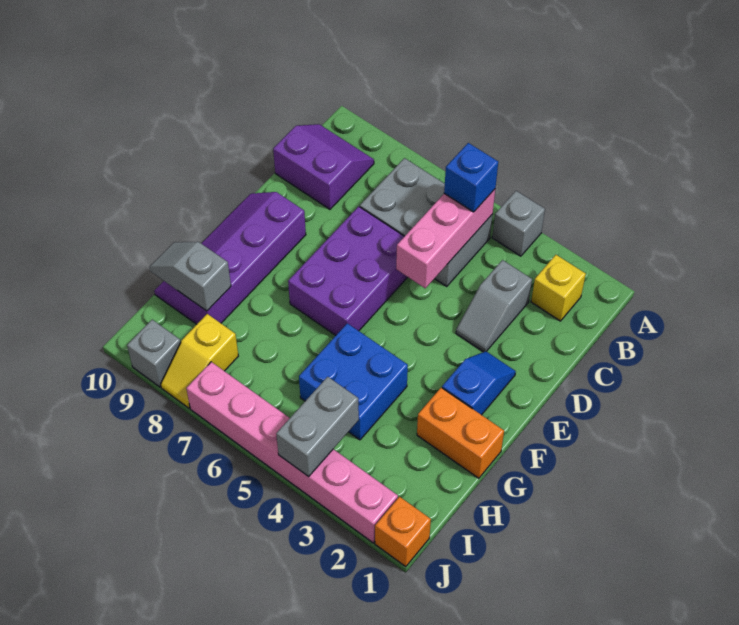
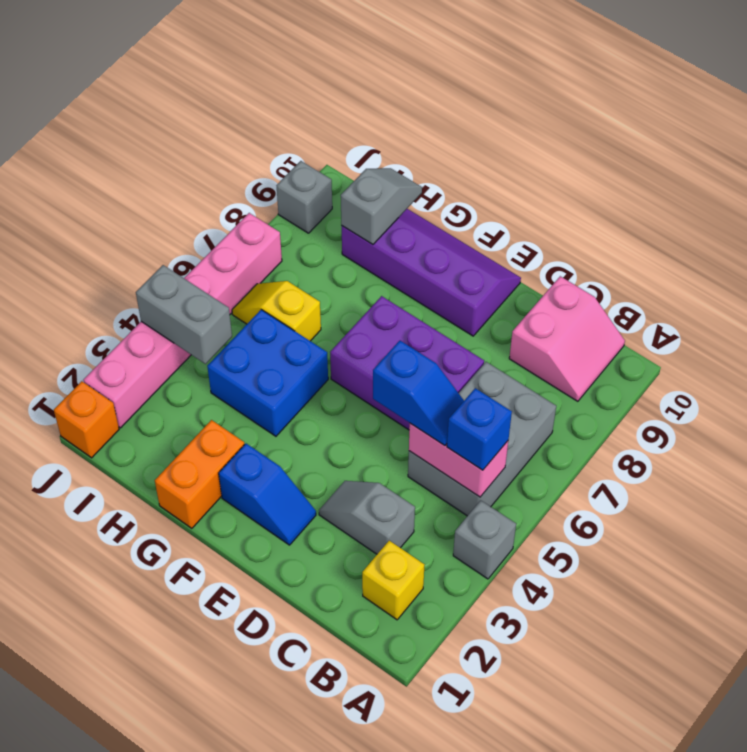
pink 1x3 brick [396,189,495,288] -> pink 1x2 brick [409,423,508,497]
purple 2x2 slope [273,124,374,209] -> pink 2x2 slope [509,276,625,401]
none -> blue 1x2 slope [373,341,464,446]
yellow 1x2 slope [161,314,238,408] -> yellow 1x2 slope moved to [232,281,321,341]

